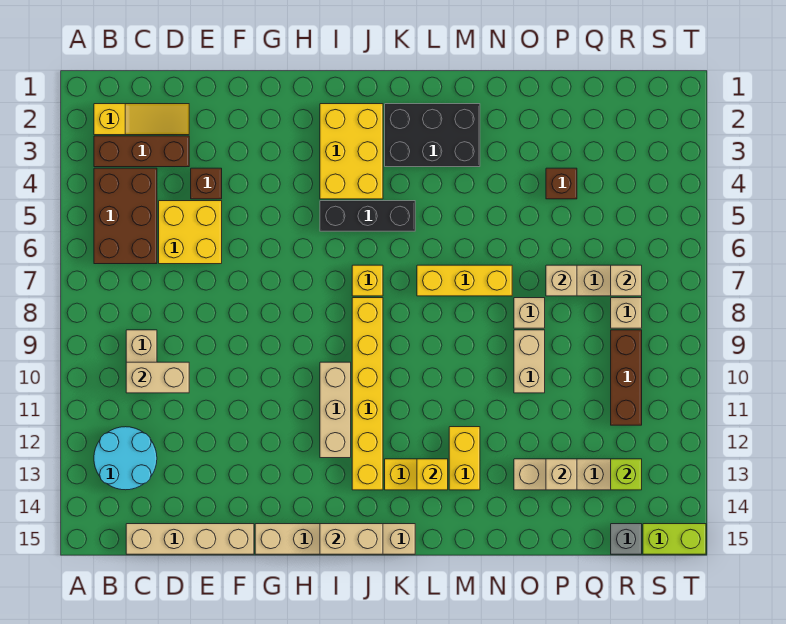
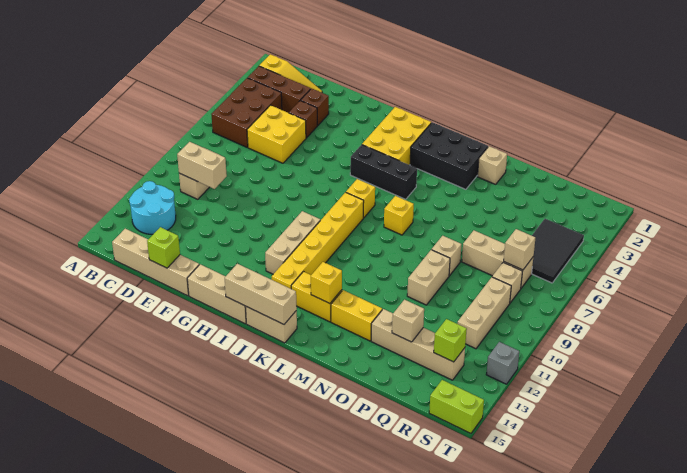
none -> lime 1x1 brick [147,227,180,268]
tan 1x2 brick [320,524,383,554] -> tan 1x3 brick [225,264,297,324]
yellow 1x3 brick [417,265,512,296] -> yellow 1x1 brick [384,196,414,235]
yellow 1x2 brick [449,427,480,490] -> yellow 1x2 brick turned to [331,290,382,341]
brown 1x1 brick [546,168,577,199] -> brown 1x1 brick moved to [301,88,329,126]
tan 1x1 brick [546,265,577,296] -> tan 1x1 brick moved to [477,146,507,184]
none -> black 2x3 tile [532,219,584,283]
brown 1x3 brick [611,330,642,425] -> tan 1x3 brick [458,277,511,349]
grey 1x1 brick [611,524,642,554] -> grey 1x1 brick moved to [486,342,519,384]

